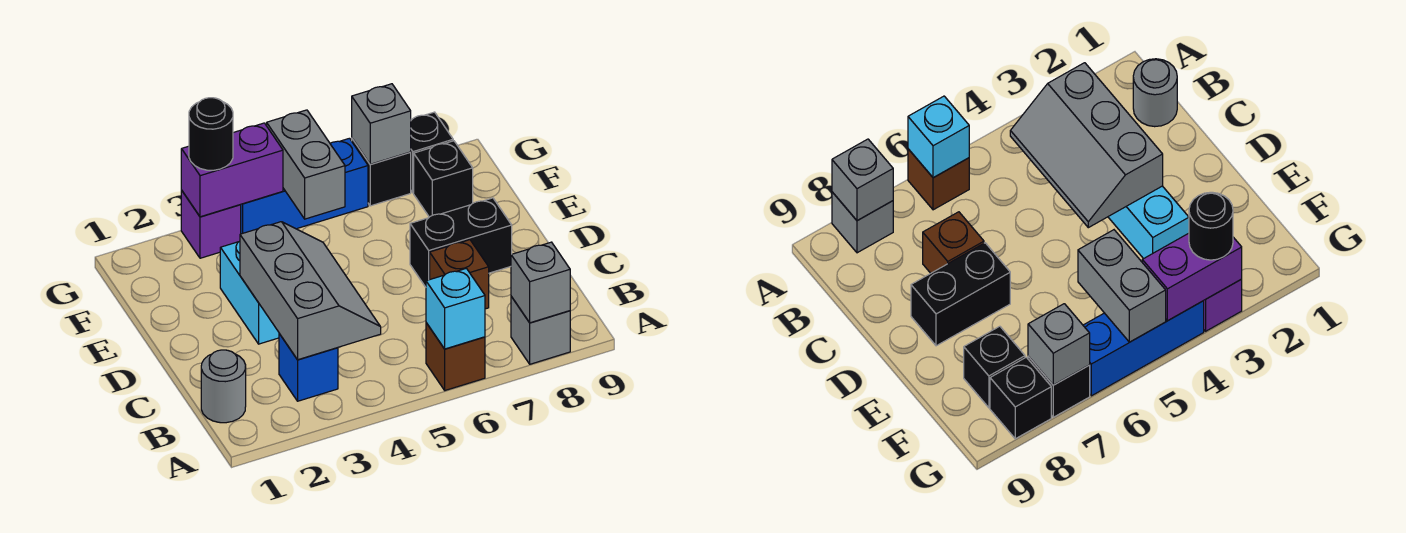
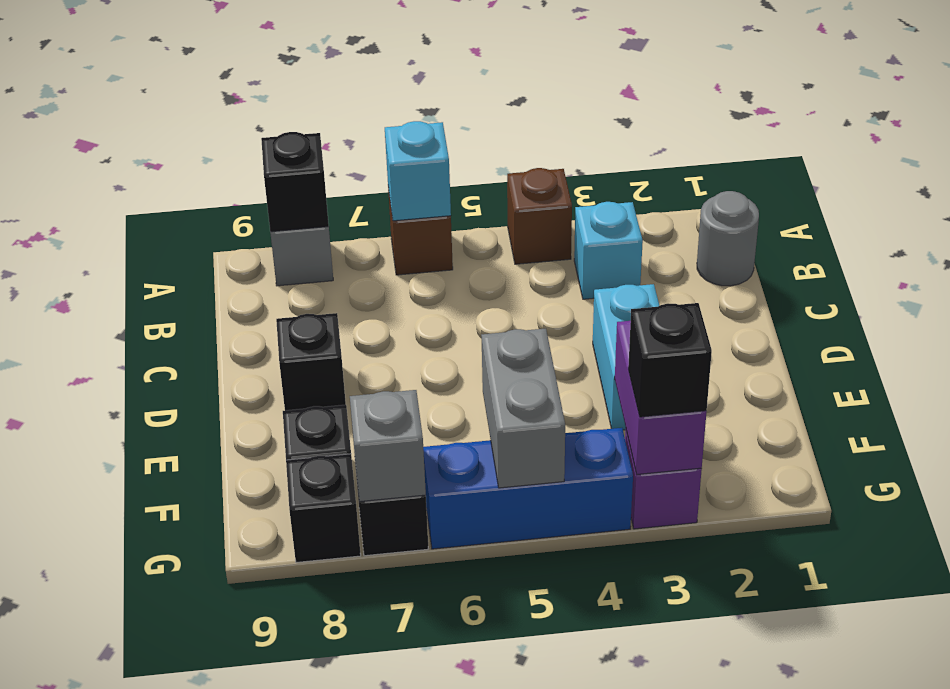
grey 1x1 brick [511,242,570,323] -> black 1x1 brick [261,132,329,232]
blue 1x1 brick [279,334,338,401] -> cyan 1x1 brick [574,202,643,299]
grey 2x3 slope [240,222,381,360] -> none
brown 1x1 brick [430,240,489,309] -> brown 1x1 brick moved to [507,168,572,264]
black 1x2 brick [410,198,512,287] -> black 1x1 brick [276,313,346,410]
purple 1x2 brick [181,123,283,217] -> purple 1x2 brick turned to [615,321,707,475]
black 1x1 round brick [189,98,233,170] -> black 1x1 brick [628,303,712,417]

